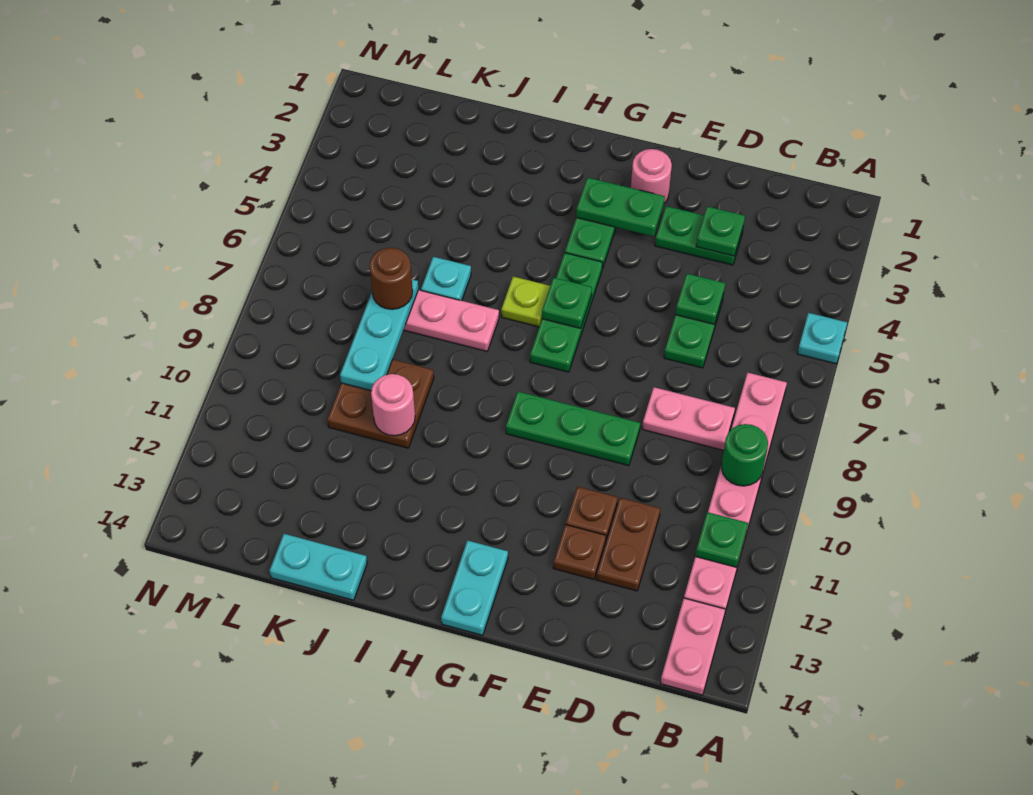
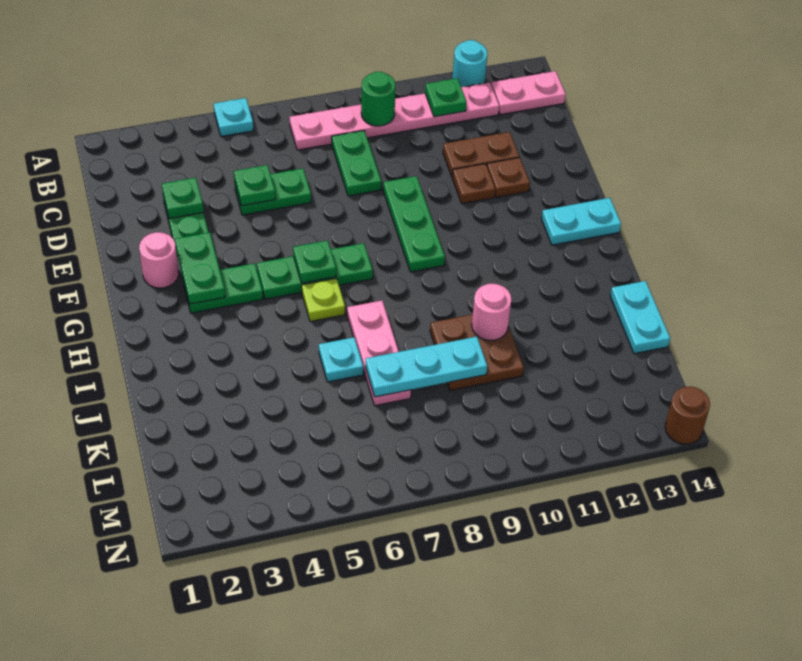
none -> cyan 1x1 round brick [453,40,487,87]
pink 1x2 plate [642,387,735,450] -> green 1x2 plate [332,131,381,196]
brown 1x1 round brick [370,248,413,309] -> brown 1x1 round brick moved to [665,387,710,444]

